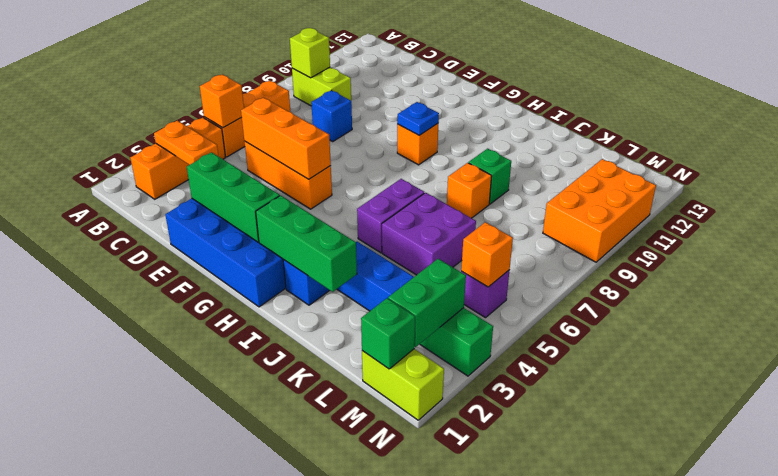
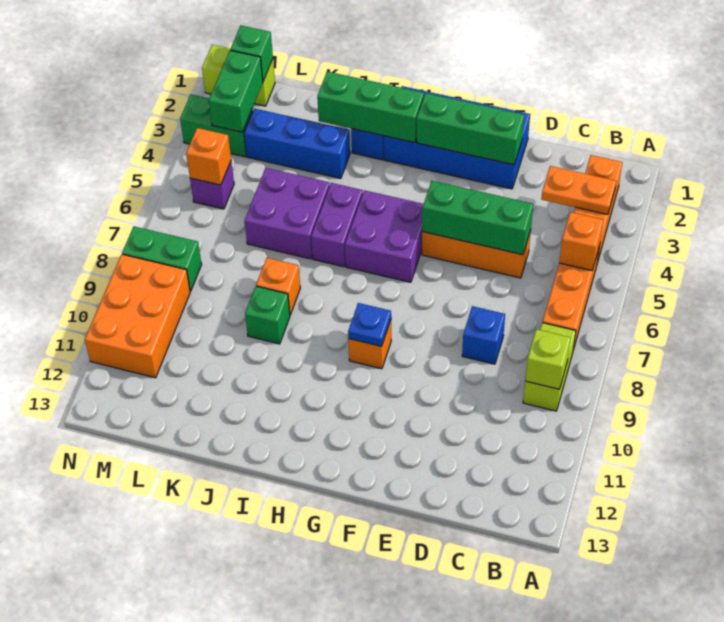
lime 1x2 brick [292,67,351,106] -> lime 1x2 brick turned to [523,323,576,411]
orange 1x3 brick [241,98,331,179] -> green 1x3 brick [422,181,533,255]
none -> purple 2x2 brick [345,190,423,282]
none -> green 1x2 brick [122,227,202,291]

